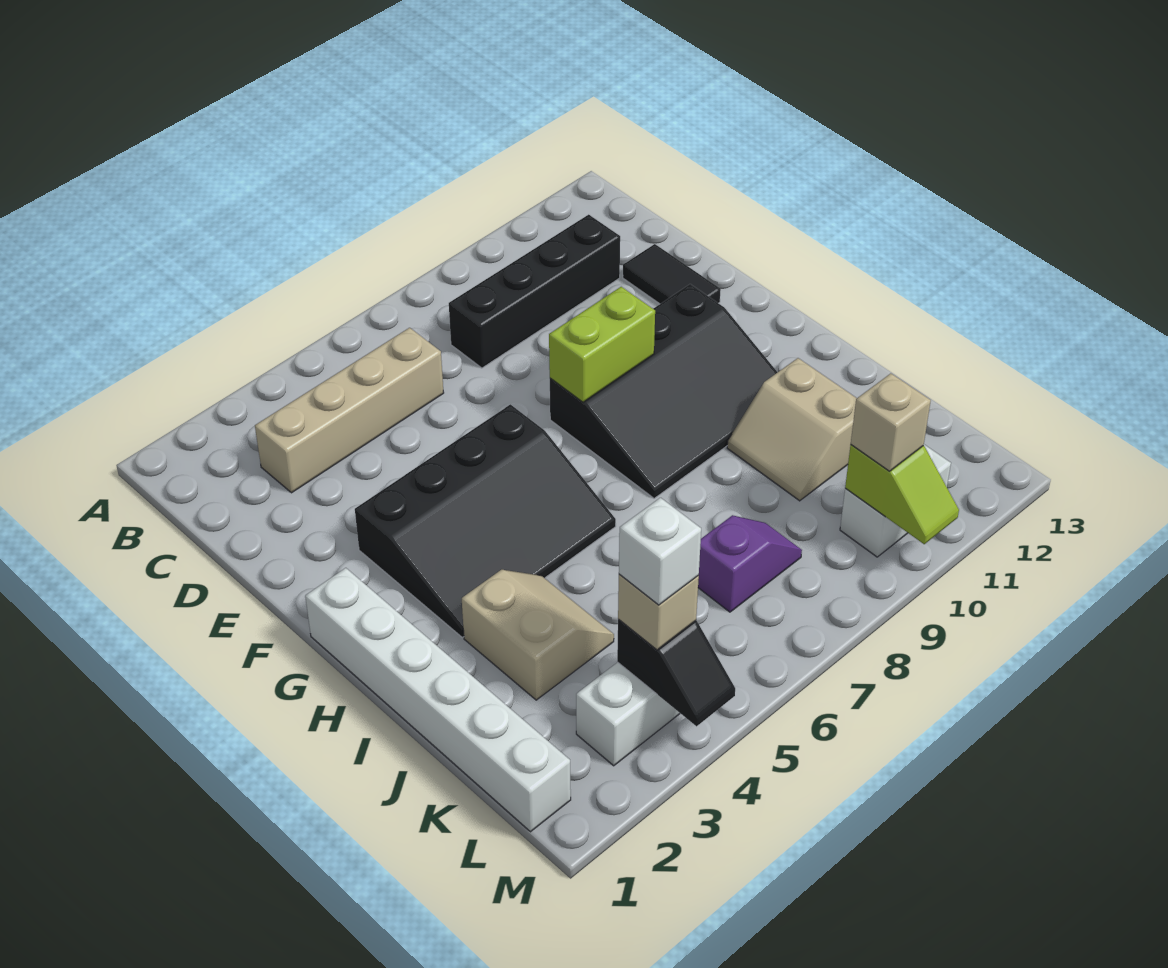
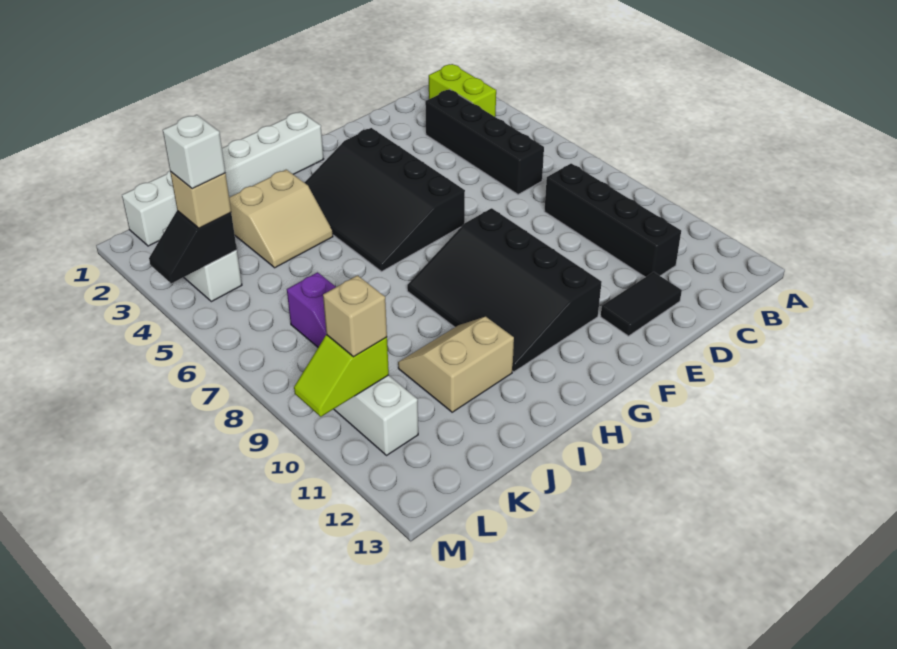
tan 1x4 brick [255,328,444,493] -> black 1x4 brick [425,89,544,195]
lime 1x2 brick [549,287,655,402] -> lime 1x2 brick moved to [429,64,496,117]

